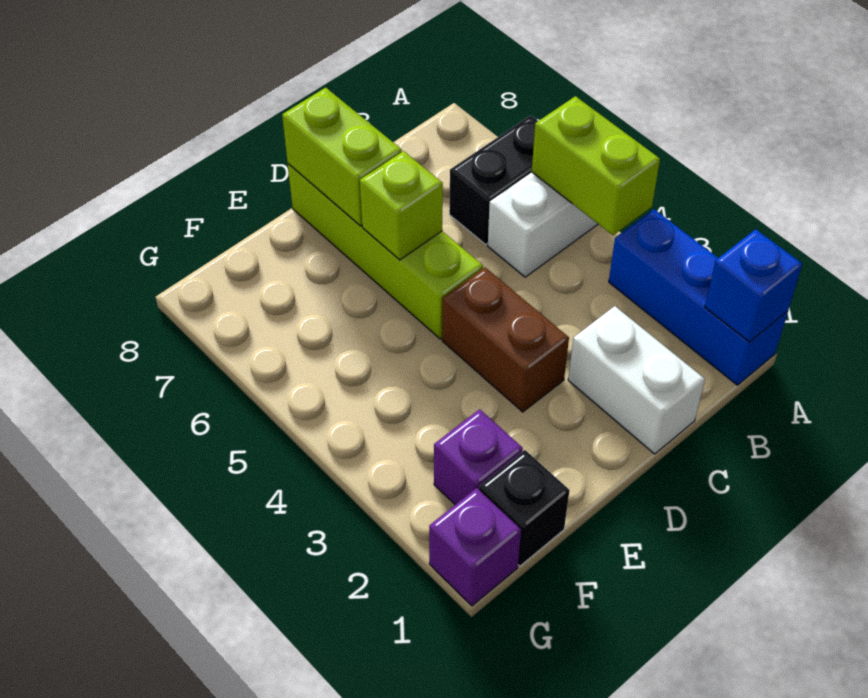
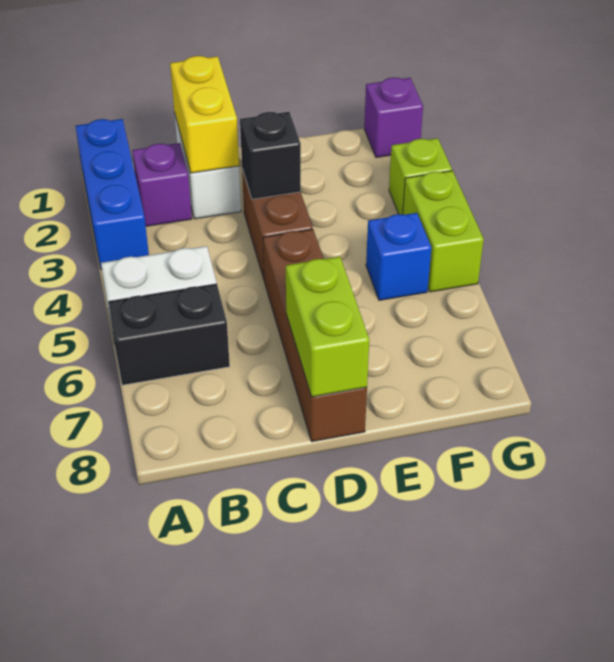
blue 1x1 brick [705,229,802,342] -> blue 1x1 brick moved to [366,213,431,300]
lime 1x2 brick [532,96,660,235] -> lime 1x2 brick moved to [403,171,484,292]
none -> yellow 1x2 brick [170,56,239,173]
lime 1x4 brick [288,164,483,339] -> brown 1x4 brick [263,229,367,442]
lime 1x1 brick [360,151,443,260] -> lime 1x1 brick moved to [389,138,452,215]
black 1x1 brick [479,450,570,566] -> black 1x1 brick moved to [240,112,301,199]
purple 1x1 brick [434,409,523,505] -> purple 1x1 brick moved to [132,143,192,226]

